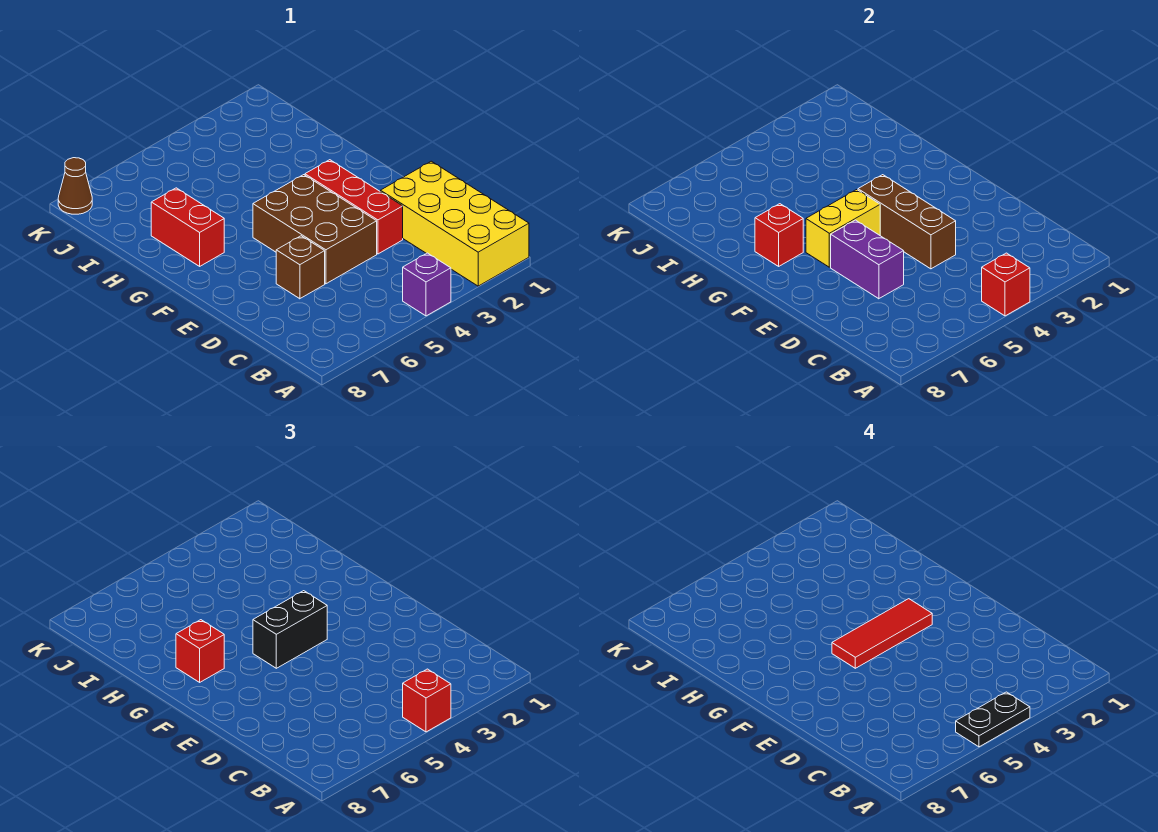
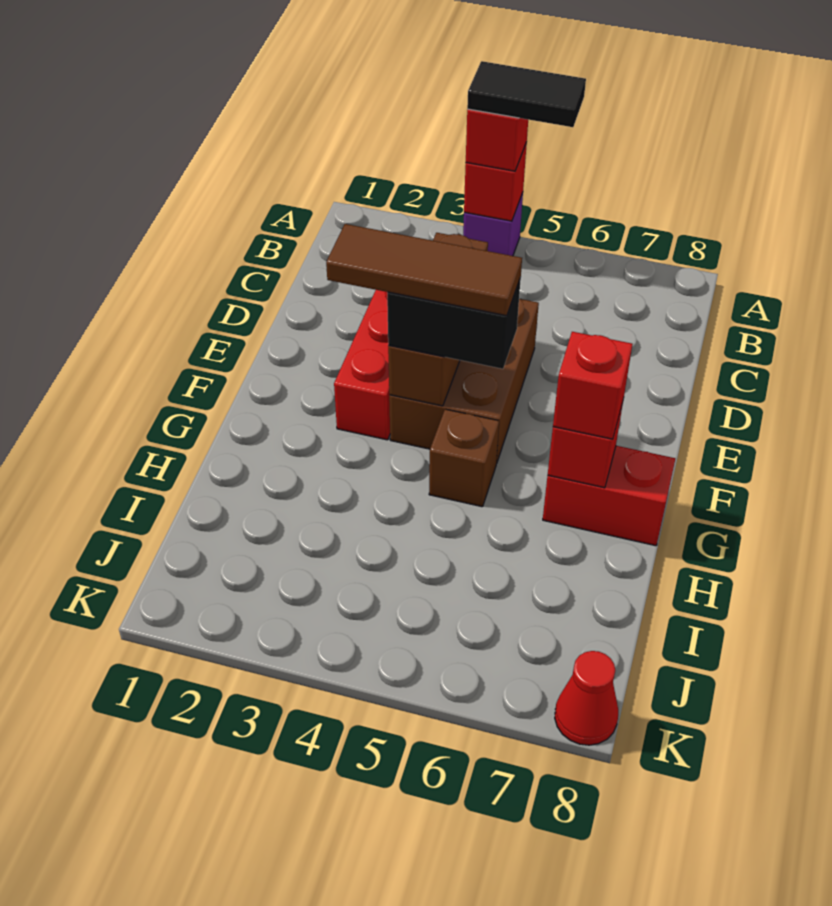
yellow 2x4 brick [380,161,529,286] -> none
black 1x2 plate [956,692,1030,747] -> black 1x2 tile [467,61,586,127]
brown 1x1 brick [276,236,325,299] -> brown 1x1 brick moved to [429,409,499,507]
purple 1x2 brick [831,220,904,299] -> none
red 1x3 tile [832,599,932,668] -> brown 1x3 tile [326,224,522,316]
yellow 1x2 brick [806,190,880,267] -> none
red 1x2 brick [151,188,224,266] -> red 1x2 brick turned to [543,446,675,546]
brown 1x1 cone [58,158,92,214] -> red 1x1 cone [555,651,618,745]

